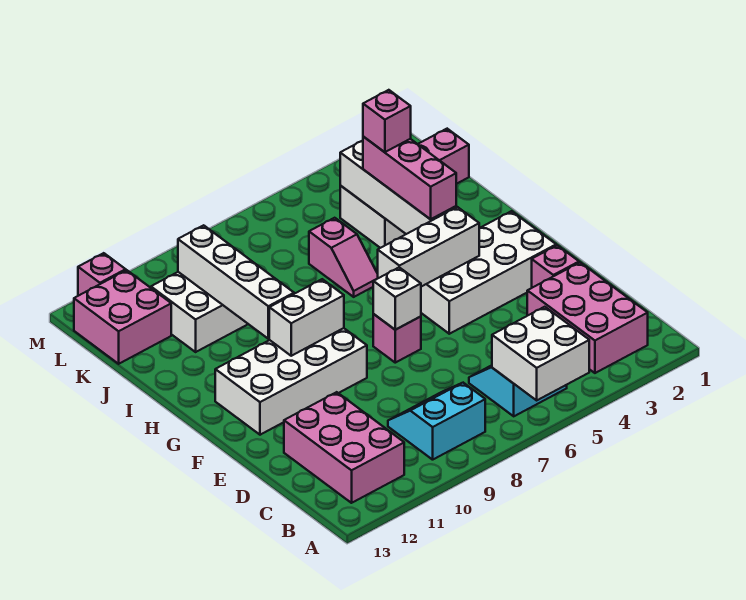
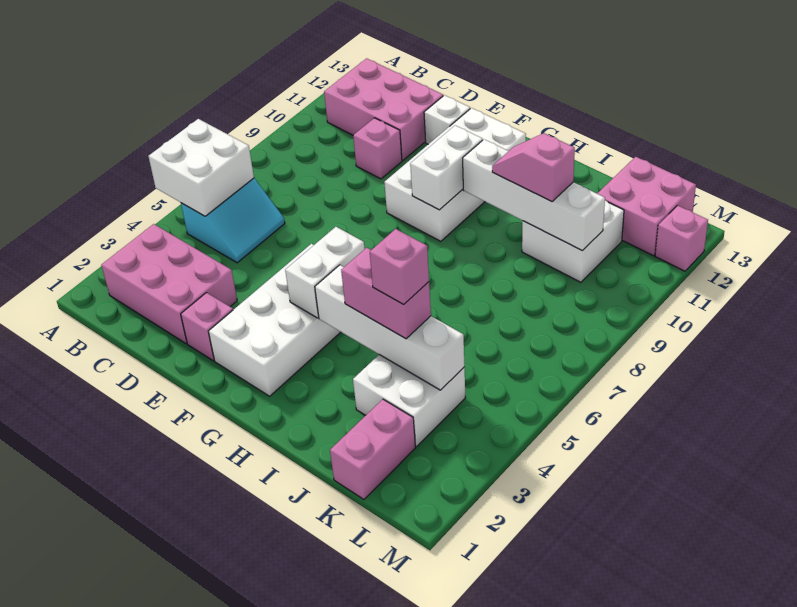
cyan 2x2 slope [388,383,485,460] -> none
pink 1x1 brick [373,314,421,363] -> pink 1x1 brick moved to [353,118,402,179]
white 1x1 brick [373,267,421,330] -> white 1x1 brick moved to [424,95,470,144]
white 1x3 brick [378,207,479,287] -> white 1x2 brick [285,227,365,318]
pink 1x3 brick [363,137,456,219] -> pink 1x2 brick [341,248,431,339]
pink 1x2 slope [309,218,378,297] -> pink 1x2 slope moved to [492,133,575,202]

